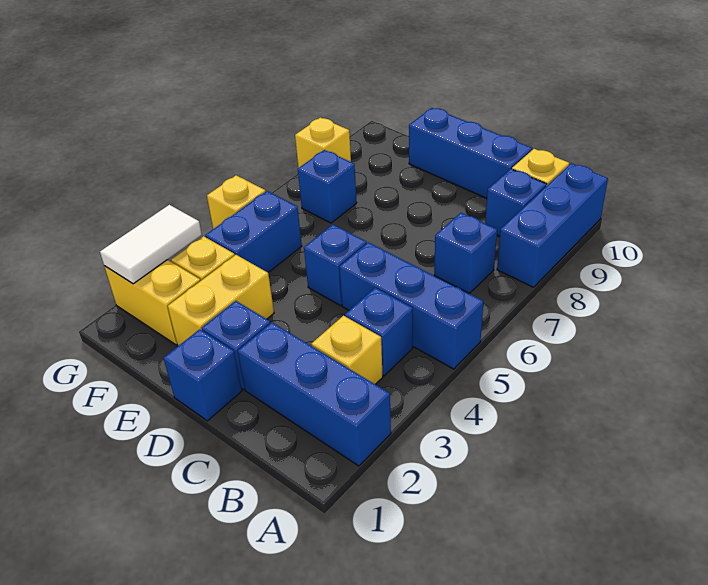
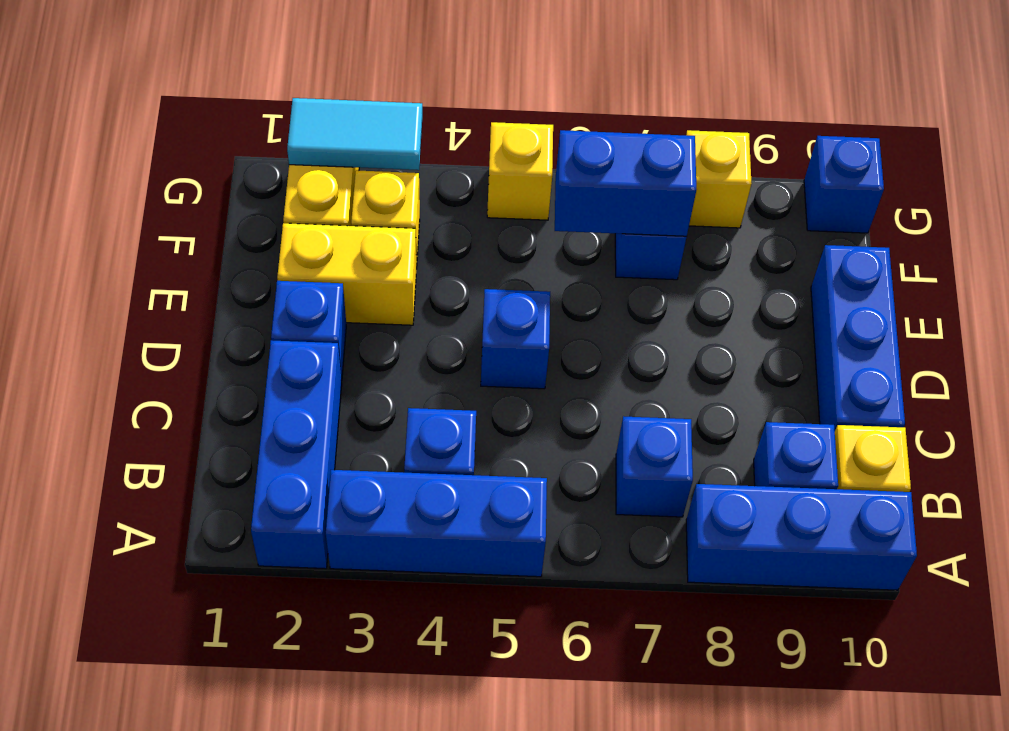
blue 1x3 brick [339,242,484,369] -> blue 1x3 brick turned to [326,470,547,577]
yellow 1x1 brick [311,316,383,384] -> none
blue 1x1 brick [164,329,242,421] -> blue 1x1 brick moved to [804,136,884,233]
blue 1x2 brick [205,191,302,273] -> blue 1x2 brick moved to [555,130,697,236]
white 1x2 tile [100,205,202,284] -> cyan 1x2 tile [287,98,422,170]

